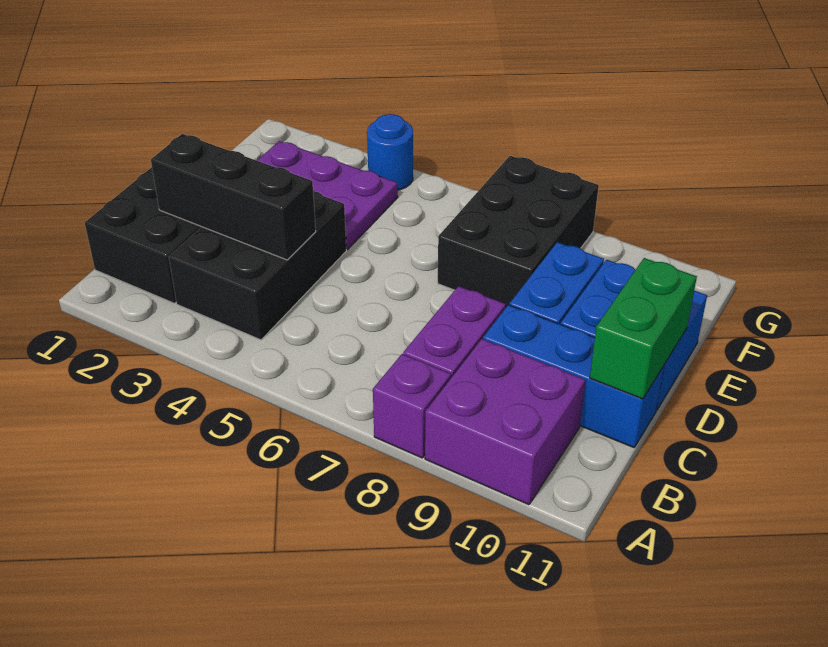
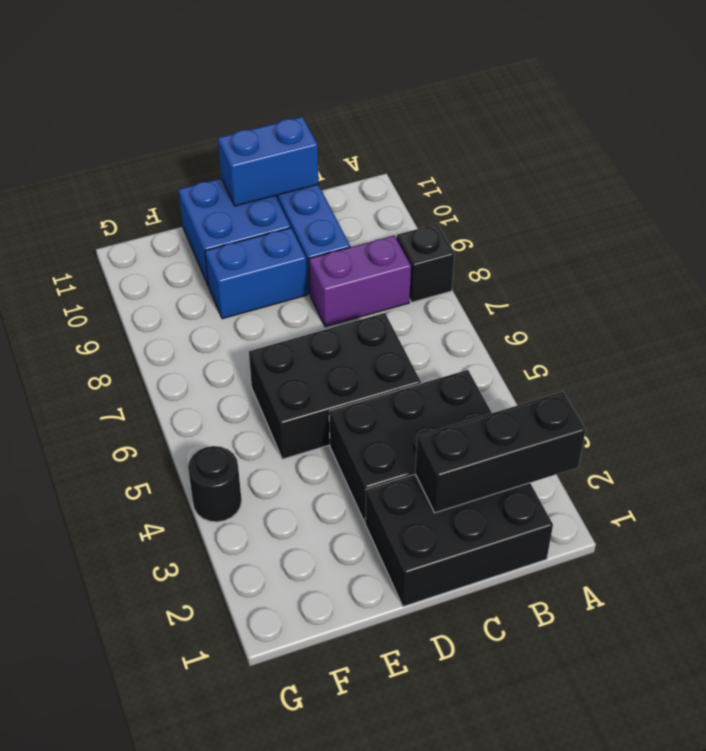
purple 1x1 brick [373,354,451,458] -> black 1x1 brick [396,224,455,302]
purple 2x2 brick [425,339,586,505] -> none
black 1x3 brick [151,134,316,260] -> black 1x3 brick turned to [415,392,586,513]
green 1x2 brick [590,258,697,399] -> blue 1x2 brick [218,117,318,206]
purple 2x3 plate [257,141,398,249] -> none
black 2x3 brick [438,156,599,307] -> black 2x3 brick moved to [249,313,421,459]
blue 1x1 round brick [367,114,413,190] -> black 1x1 round brick [188,446,242,522]

